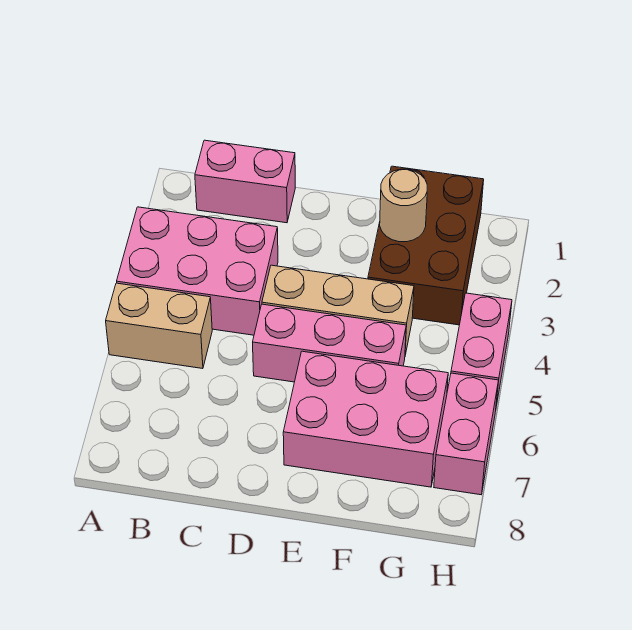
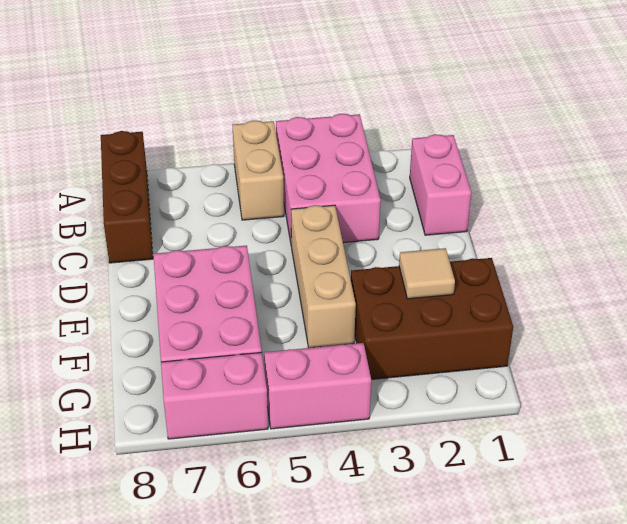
none -> brown 1x3 brick [101,131,153,263]
pink 1x3 brick [253,304,406,382] -> none
tan 1x1 round brick [380,169,427,242] -> tan 1x1 tile [399,248,455,299]

